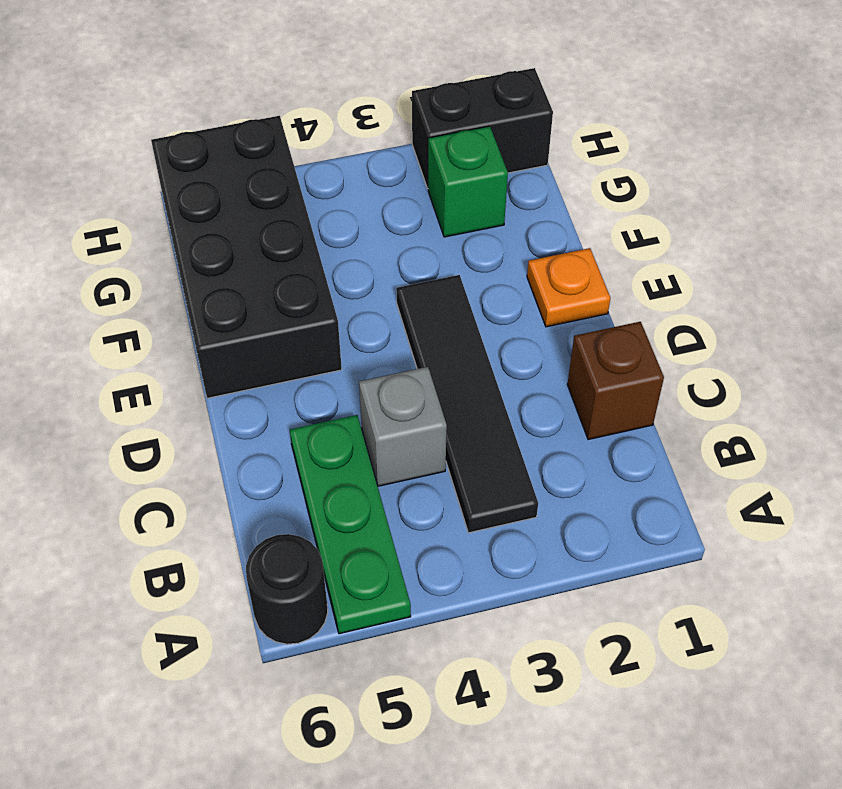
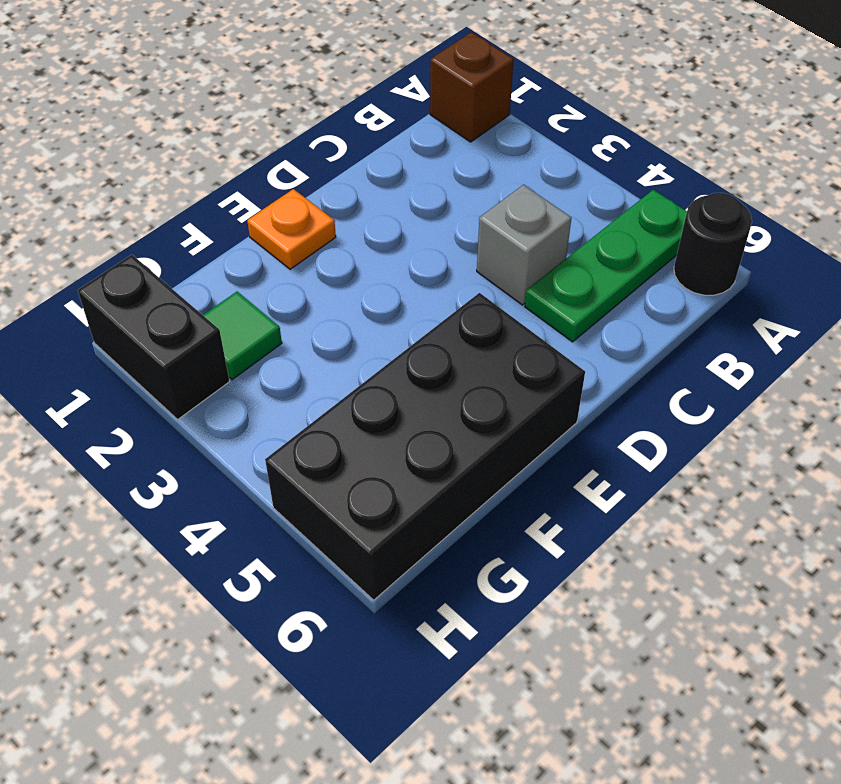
black 1x4 tile [396,275,538,533] -> none
brown 1x1 brick [567,322,664,440] -> brown 1x1 brick moved to [430,32,514,142]
green 1x1 brick [428,126,508,237] -> green 1x1 tile [203,292,282,380]

